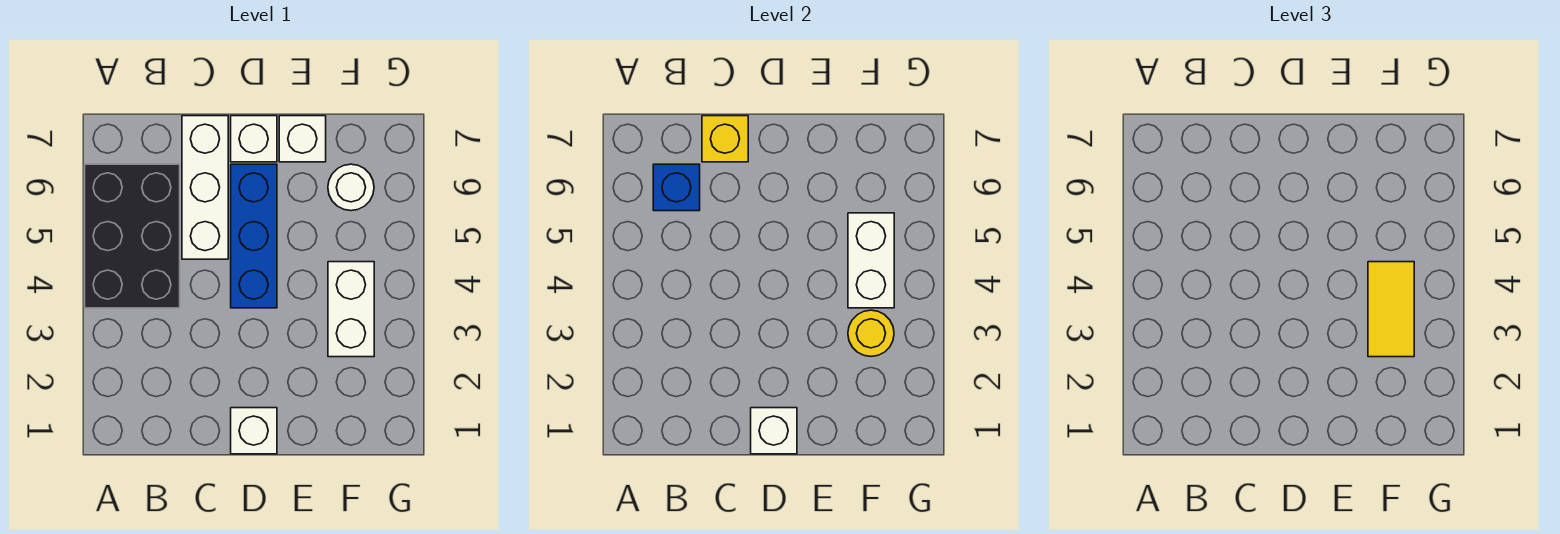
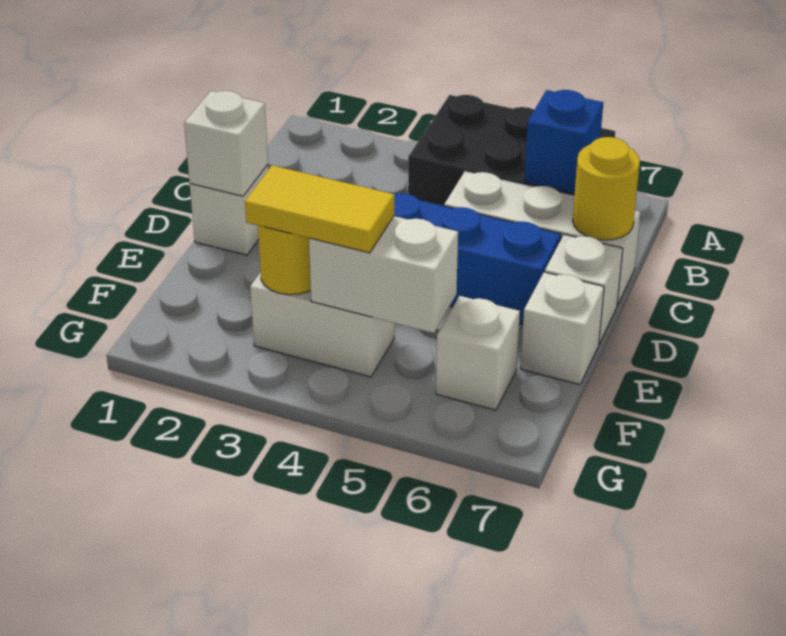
yellow 1x1 brick [702,116,748,162] -> yellow 1x1 round brick [573,137,640,240]
white 1x1 round brick [328,164,374,211] -> white 1x1 brick [436,296,520,410]

